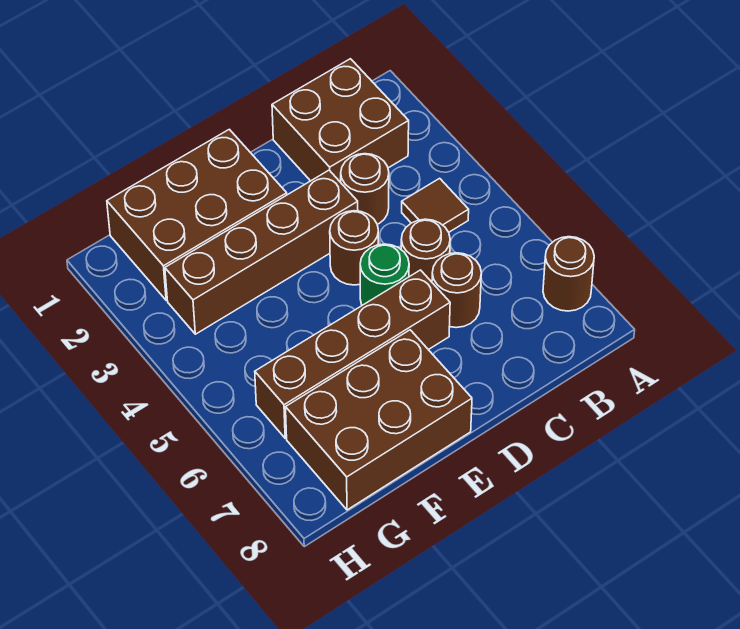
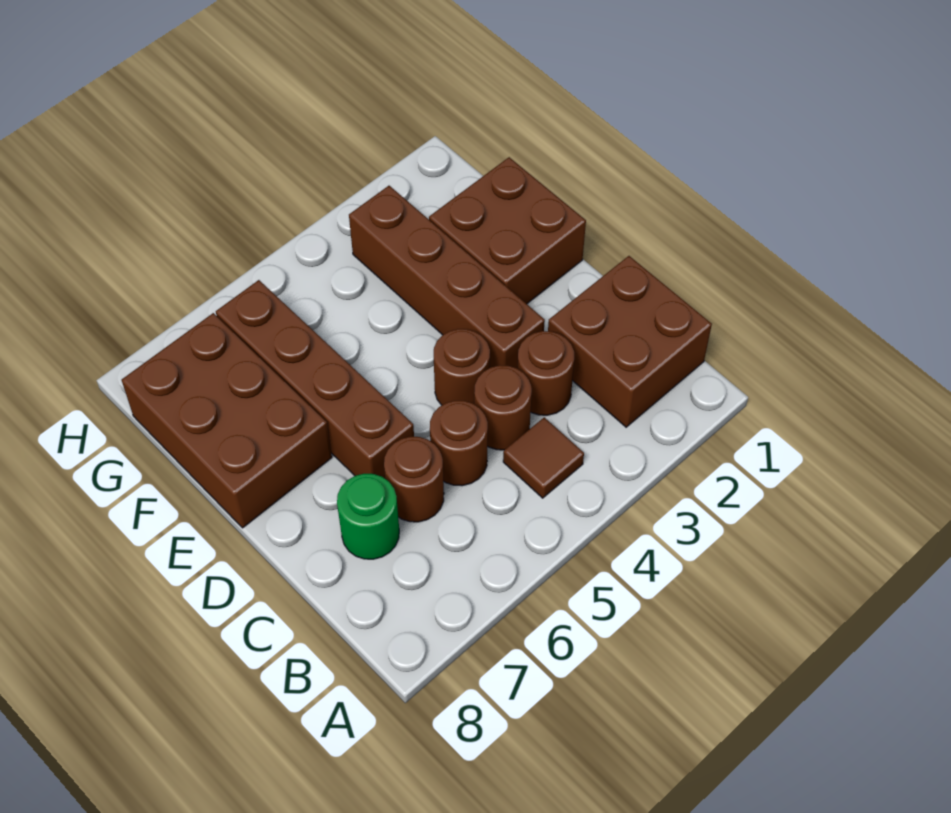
brown 1x1 round brick [543,237,594,311] -> brown 1x1 round brick moved to [474,365,532,450]
green 1x1 round brick [360,244,409,305] -> green 1x1 round brick moved to [337,474,399,559]
brown 2x3 brick [107,129,287,300] -> brown 2x2 brick [429,157,586,304]

